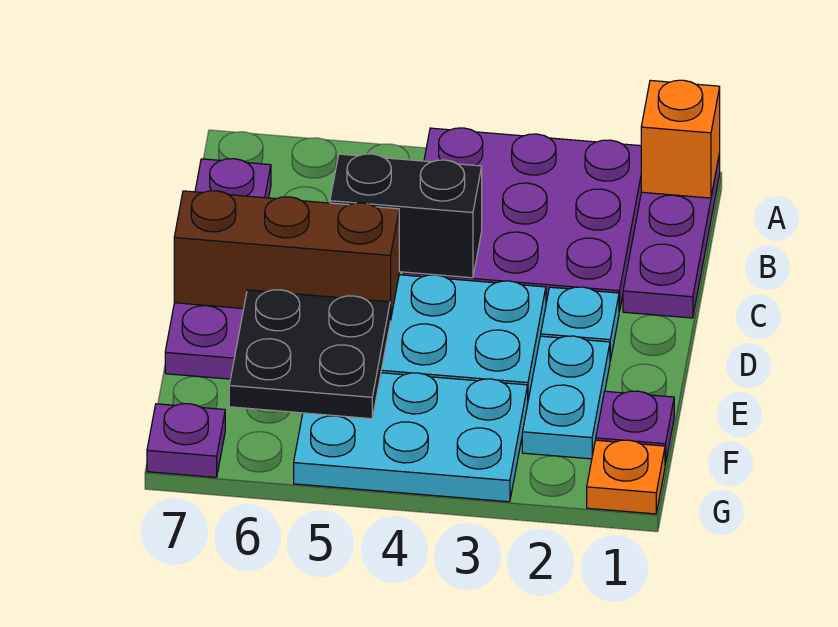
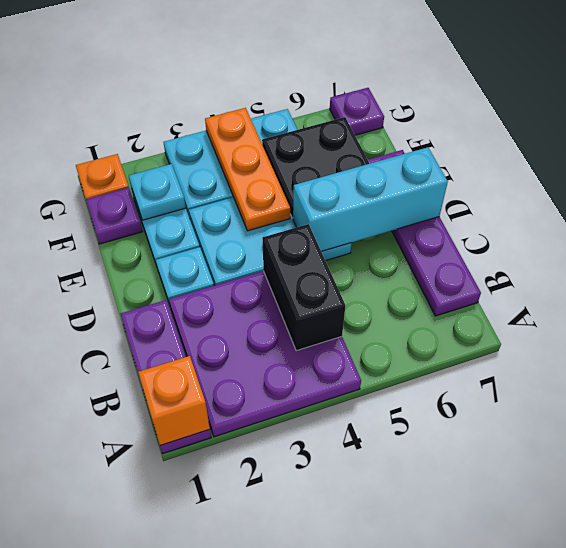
black 1x2 brick [330,154,482,278] -> black 1x2 brick turned to [262,224,345,351]
brown 1x3 brick [174,191,399,320] -> cyan 1x3 brick [293,147,448,252]
none -> orange 1x3 plate [205,108,290,231]
none -> cyan 1x1 plate [129,164,186,220]

